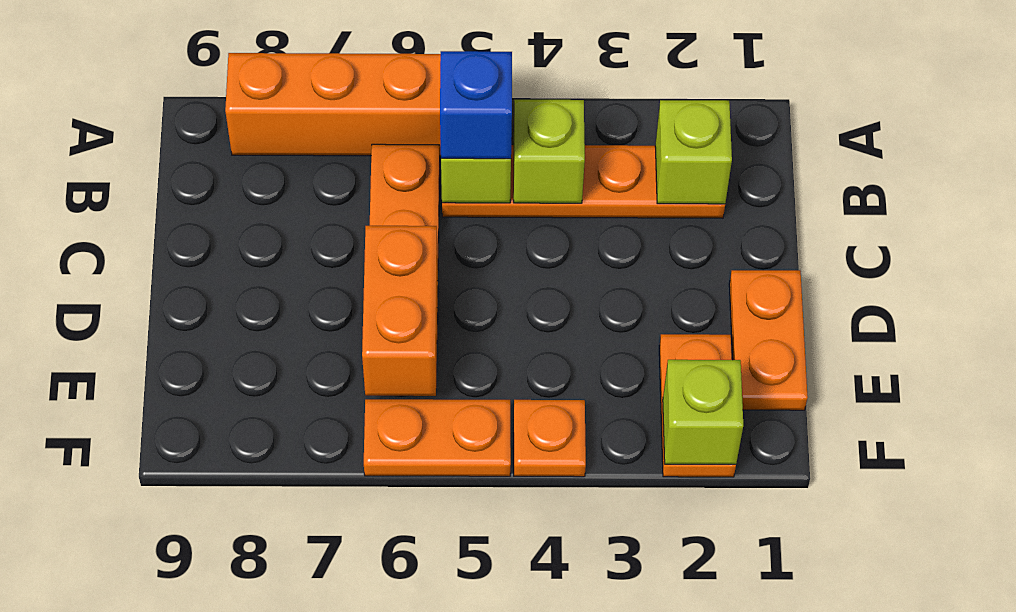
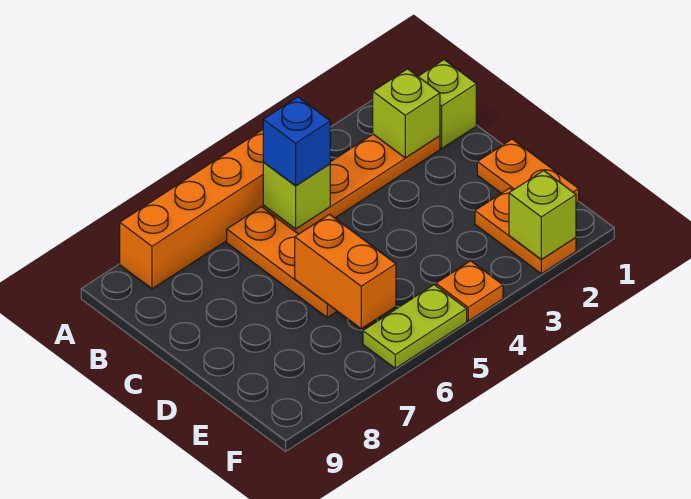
lime 1x1 brick [514,100,585,203] -> lime 1x1 brick moved to [418,60,476,148]
orange 1x2 plate [364,399,511,476] -> lime 1x2 plate [363,285,467,368]

